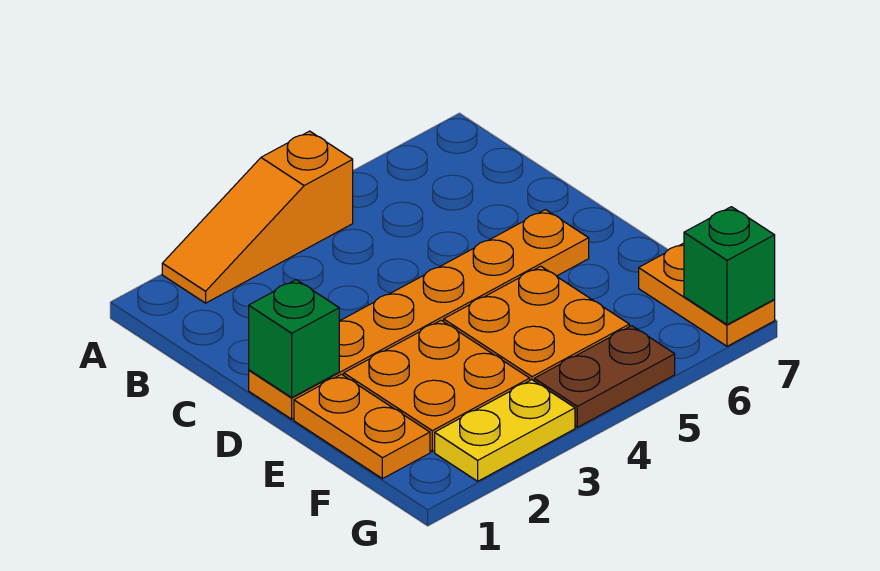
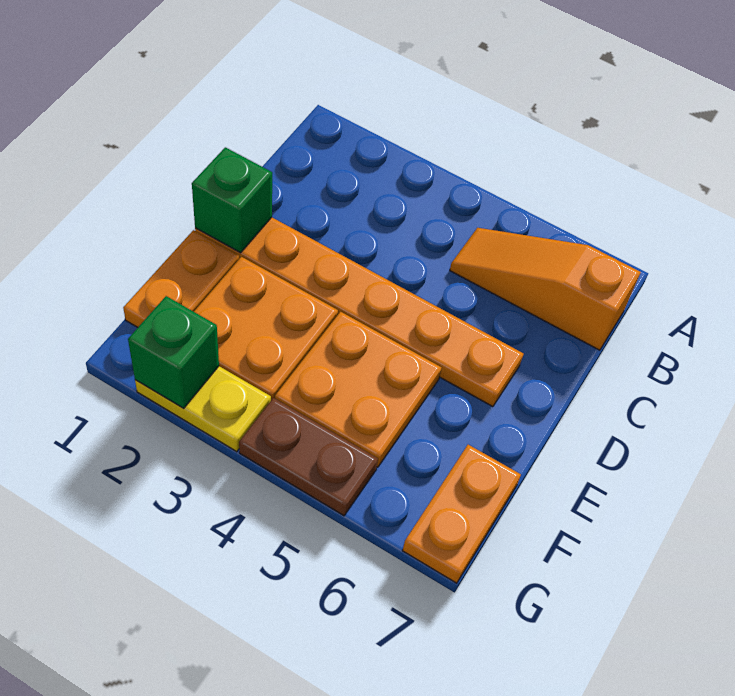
orange 1x3 slope [162,131,353,303] -> orange 1x3 slope moved to [450,228,641,350]
green 1x1 brick [684,207,775,325] -> green 1x1 brick moved to [128,296,219,408]

